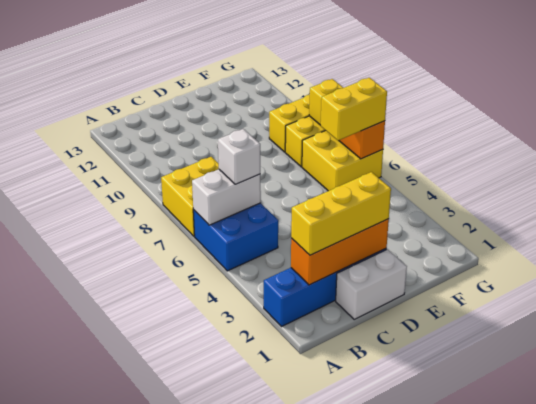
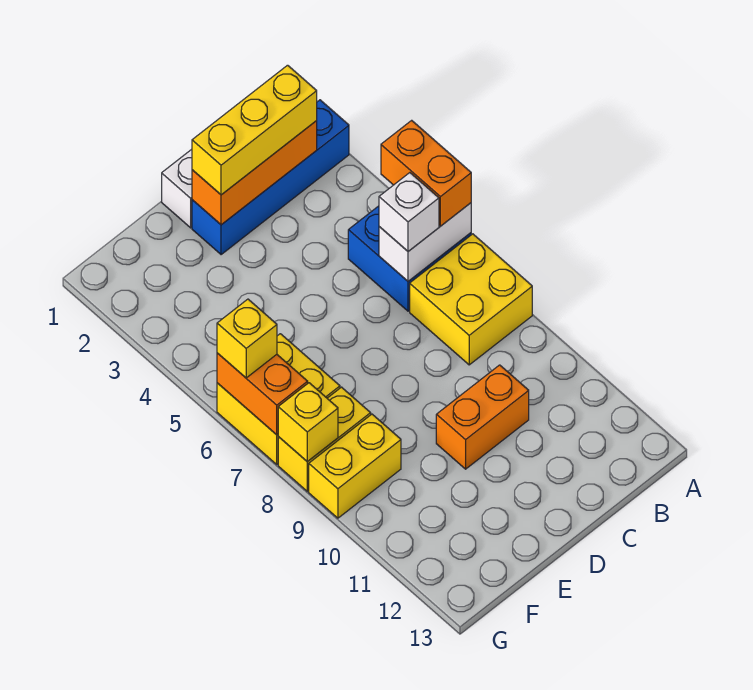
none -> orange 1x2 brick [381,120,471,226]
none -> orange 1x2 brick [436,365,529,469]
yellow 1x2 brick [321,78,387,140] -> yellow 1x1 brick [217,299,277,378]

